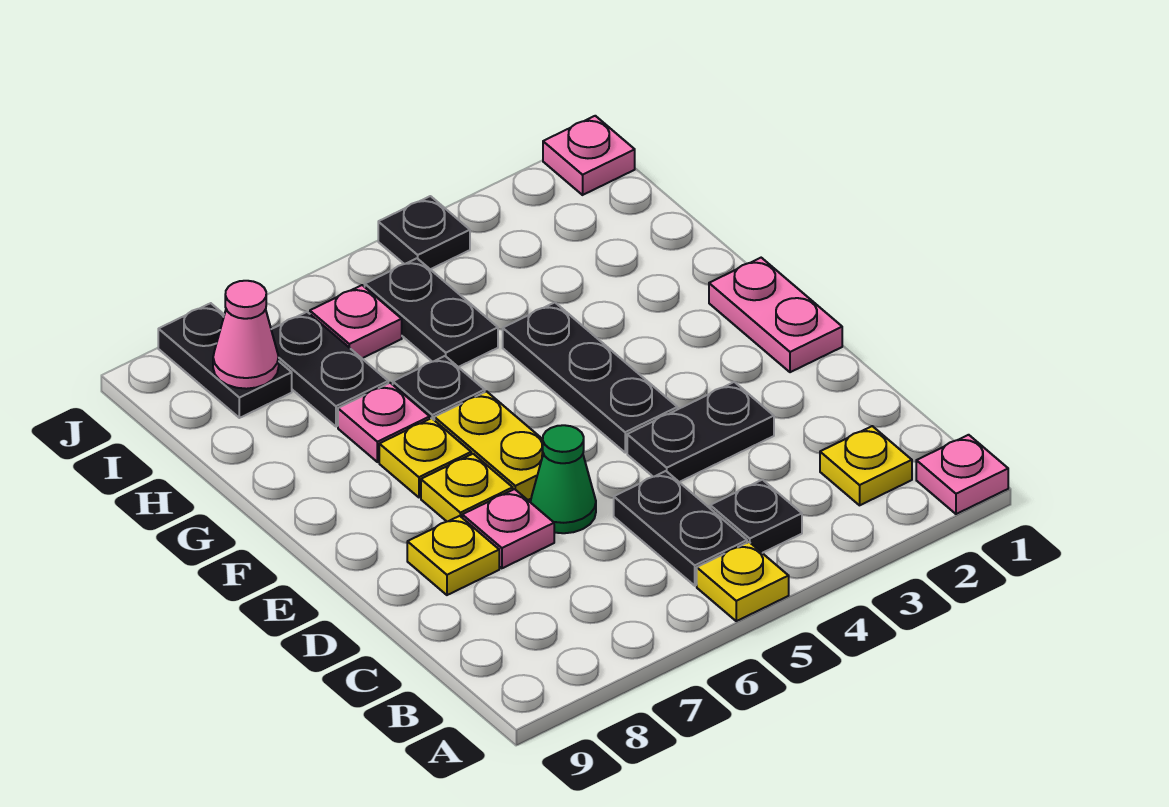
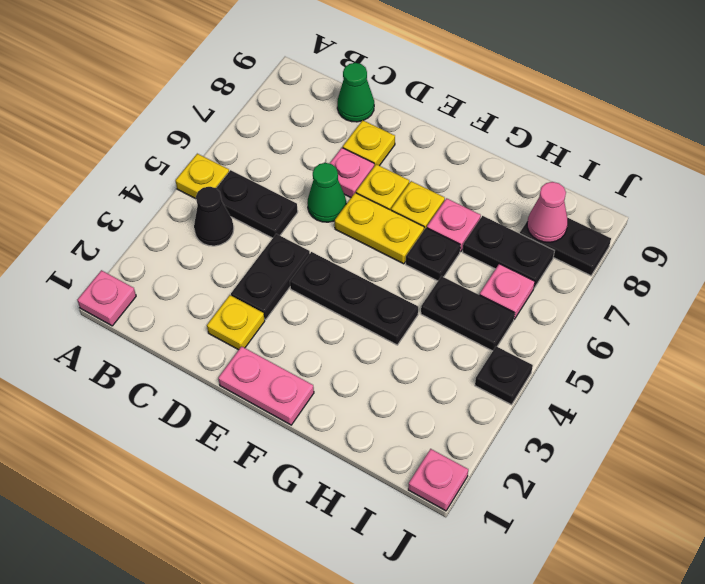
yellow 1x1 plate [820,426,912,505] -> yellow 1x1 plate moved to [207,295,265,350]
black 1x1 plate [710,480,802,553] -> black 1x1 cone [194,187,234,246]
none -> green 1x1 cone [337,63,374,122]

